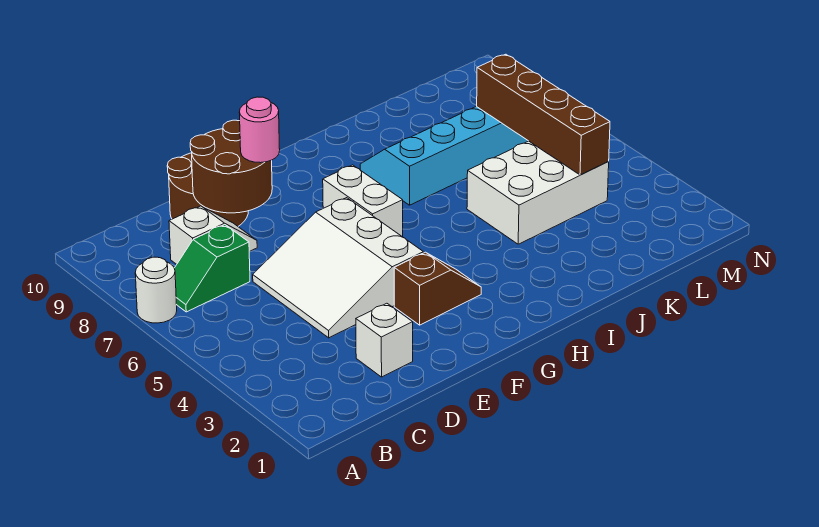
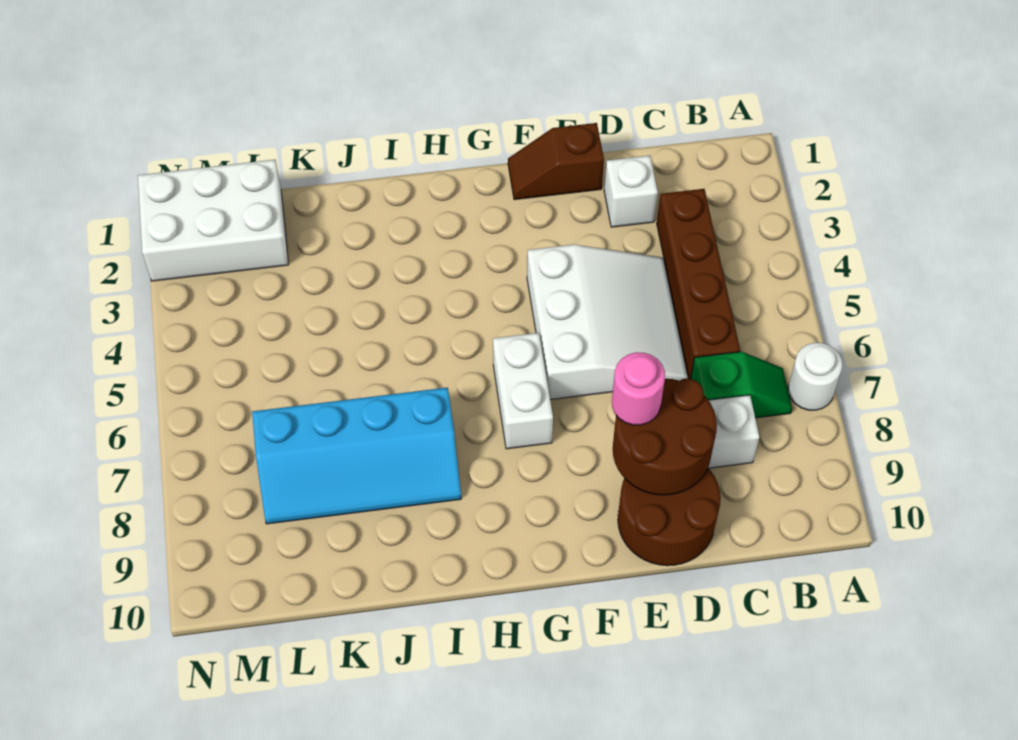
brown 1x2 slope [394,252,481,325] -> brown 1x2 slope moved to [508,123,604,200]
white 2x3 brick [467,141,609,244] -> white 2x3 brick moved to [138,160,289,281]
brown 1x4 brick [477,54,610,175] -> brown 1x4 brick moved to [657,189,740,379]

